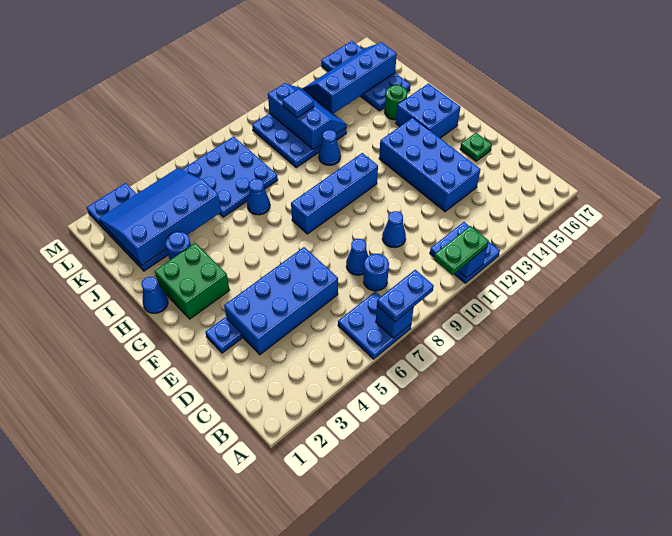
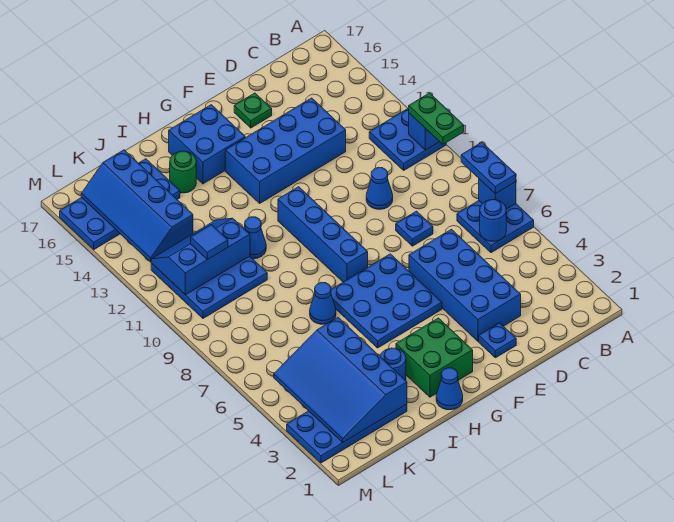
blue 1x1 round brick [364,254,389,291] -> blue 1x1 round brick moved to [480,200,506,241]
blue 1x1 cone [346,239,368,275] -> blue 1x1 plate [396,211,433,246]
blue 3x3 plate [182,137,278,217] -> blue 3x3 plate moved to [331,254,442,348]

